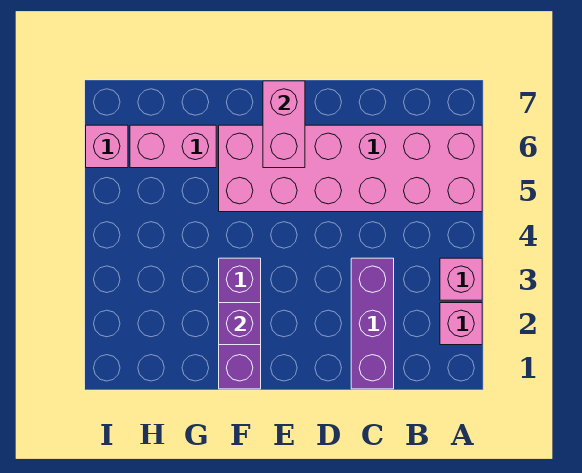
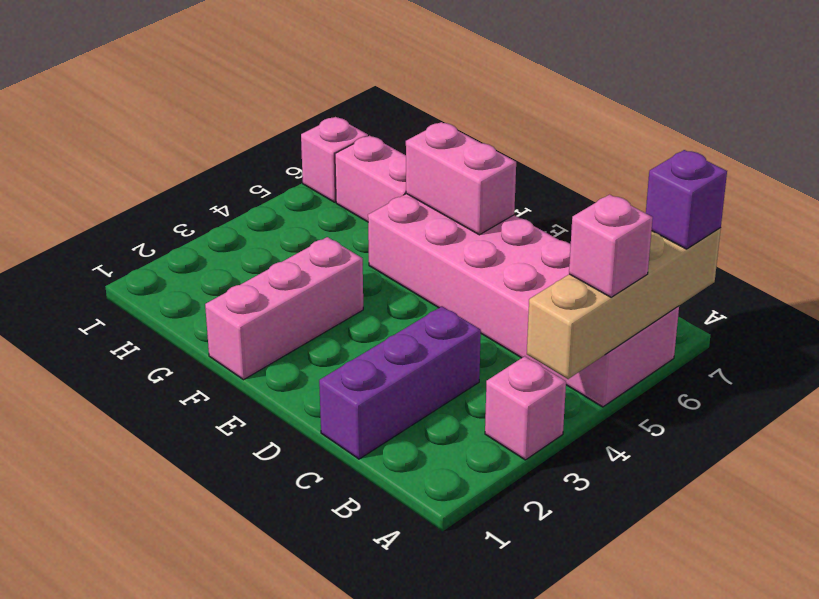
pink 1x1 brick [440,303,482,345] -> pink 1x1 brick moved to [569,194,653,297]
none -> tan 1x4 brick [527,228,721,379]
pink 1x2 brick [263,81,305,168] -> pink 1x2 brick turned to [406,122,516,235]
purple 1x3 brick [219,258,261,389] -> pink 1x3 brick [205,237,363,380]
purple 1x1 brick [219,303,261,345] -> purple 1x1 brick moved to [646,150,727,249]

